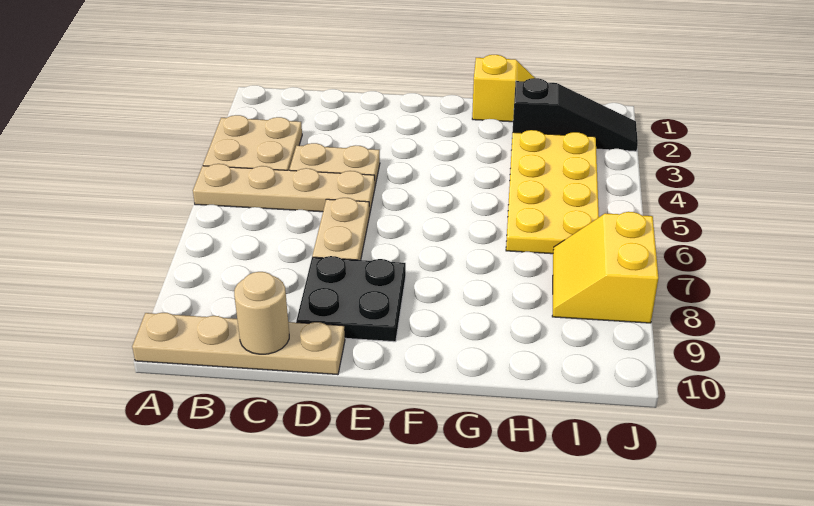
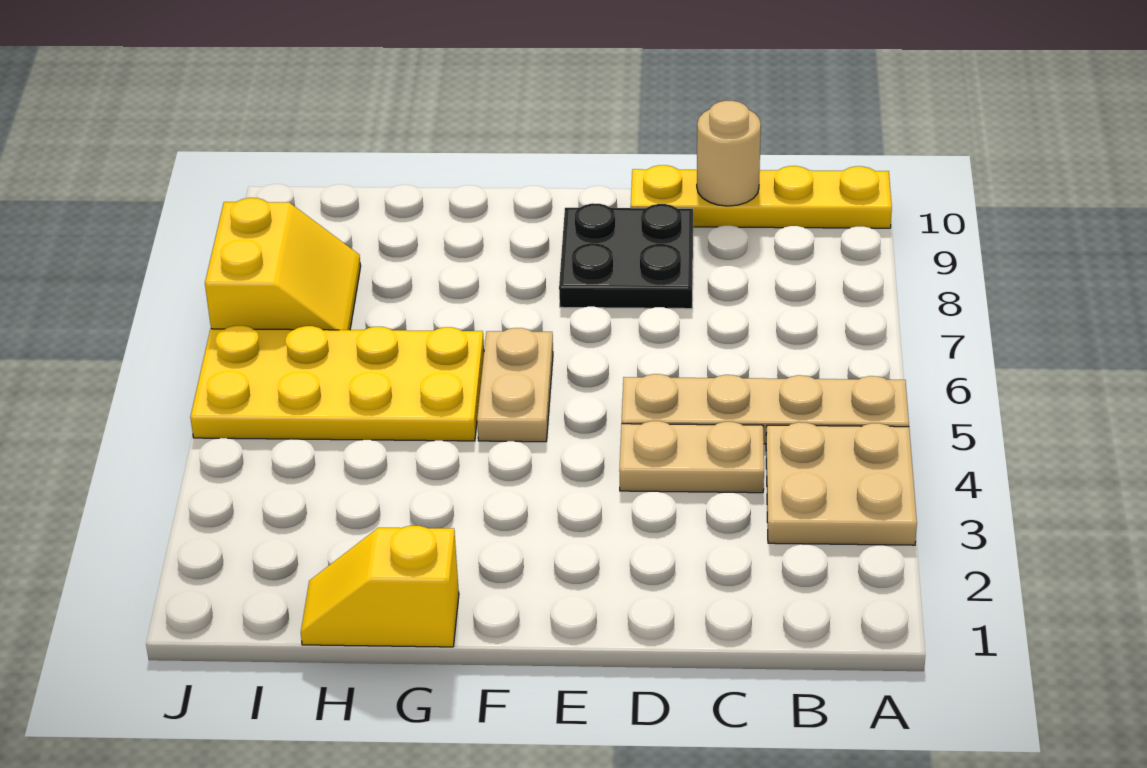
tan 1x4 plate [132,313,345,375] -> yellow 1x4 plate [631,165,892,228]
tan 1x2 plate [312,198,370,260] -> tan 1x2 plate moved to [477,328,553,442]
black 1x3 slope [512,78,638,151] -> none
yellow 2x4 plate [506,130,599,254] -> yellow 2x4 plate turned to [190,325,484,441]

